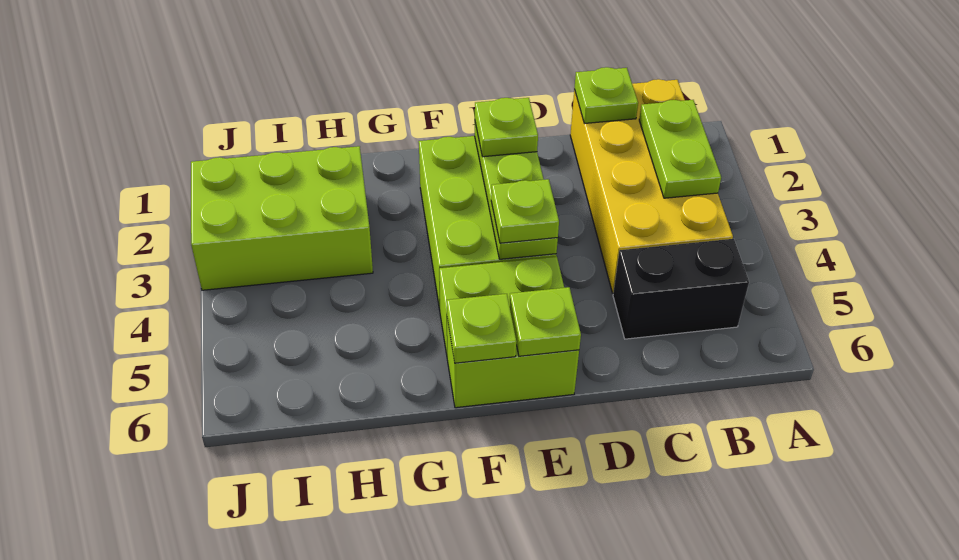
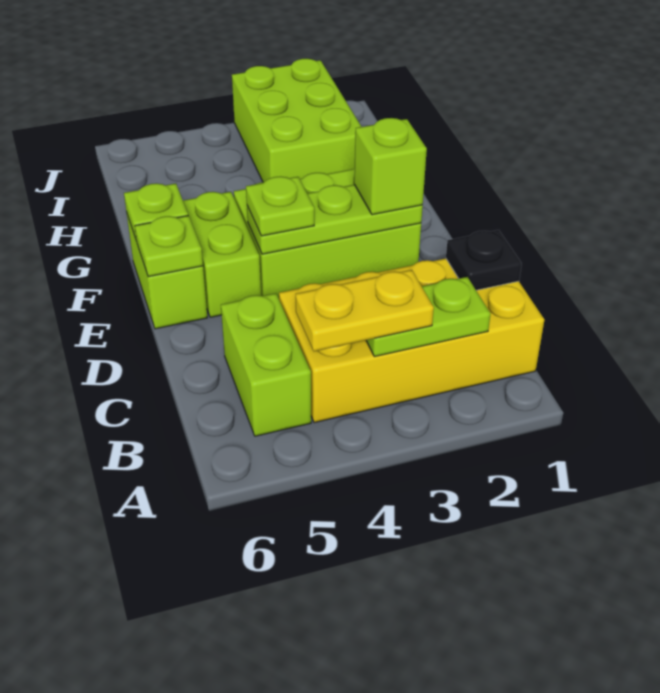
none -> yellow 1x2 plate [296,270,434,351]
black 1x2 brick [613,239,749,339] -> lime 1x2 brick [221,293,311,436]
lime 1x1 plate [575,67,638,123] -> black 1x1 plate [446,230,522,290]
lime 1x1 plate [475,98,538,157] -> lime 1x1 brick [354,118,427,215]

